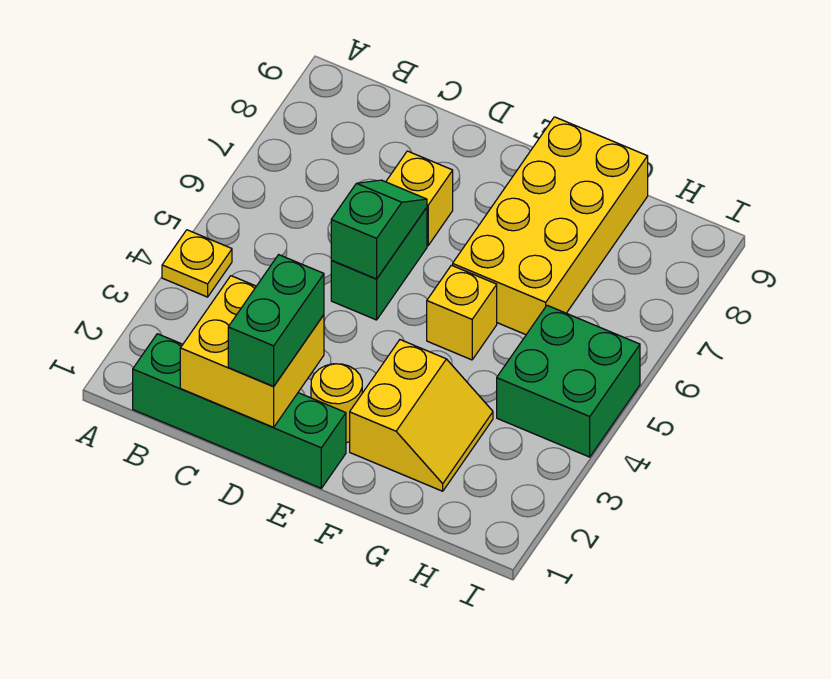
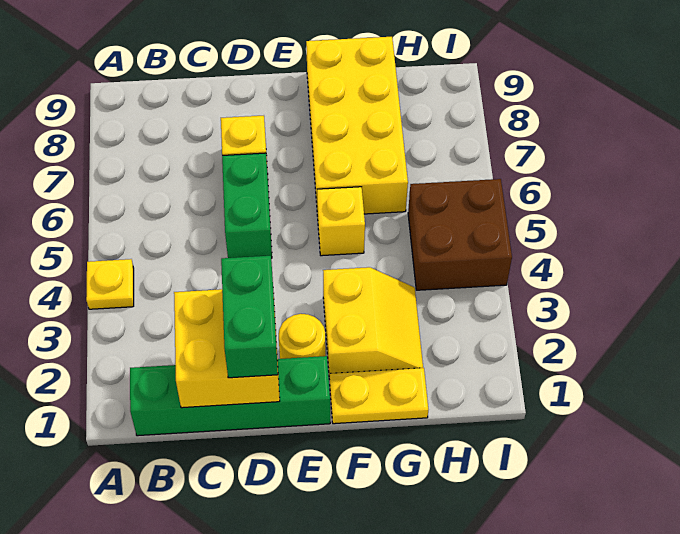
green 1x2 slope [331,180,427,279] -> none
none -> yellow 1x2 plate [330,368,428,424]
green 2x2 brick [497,305,640,457] -> brown 2x2 brick [408,179,512,290]

